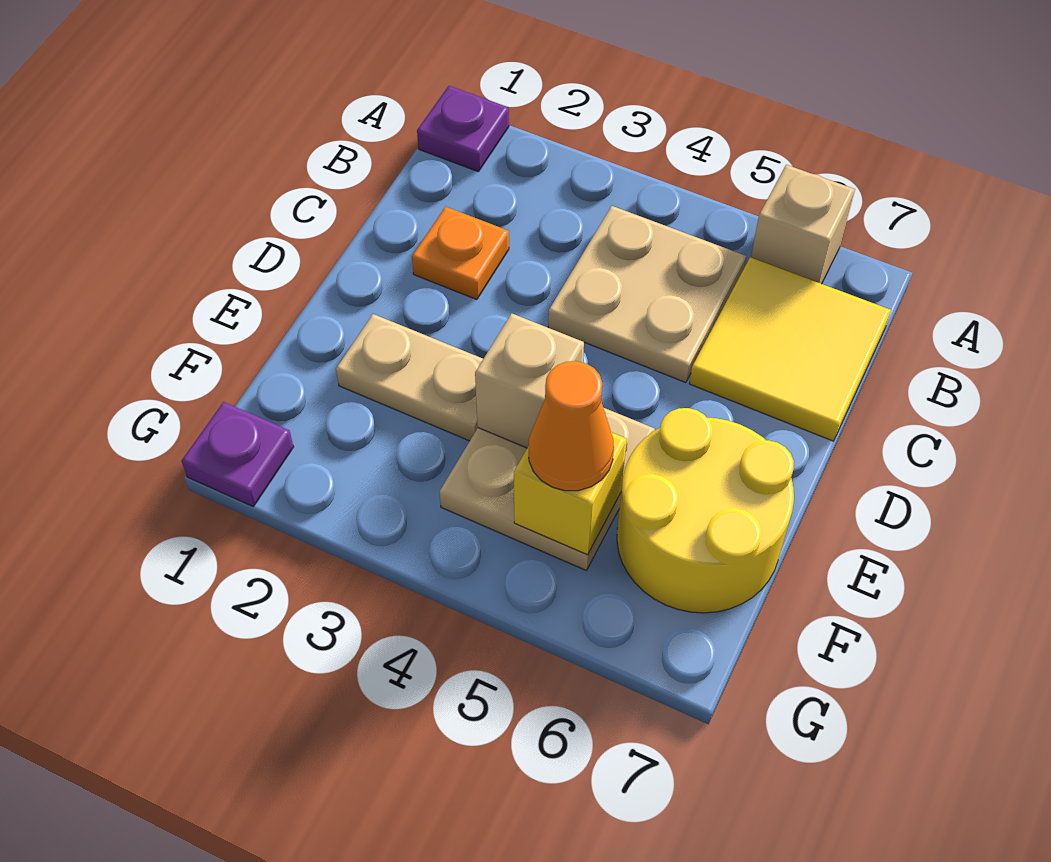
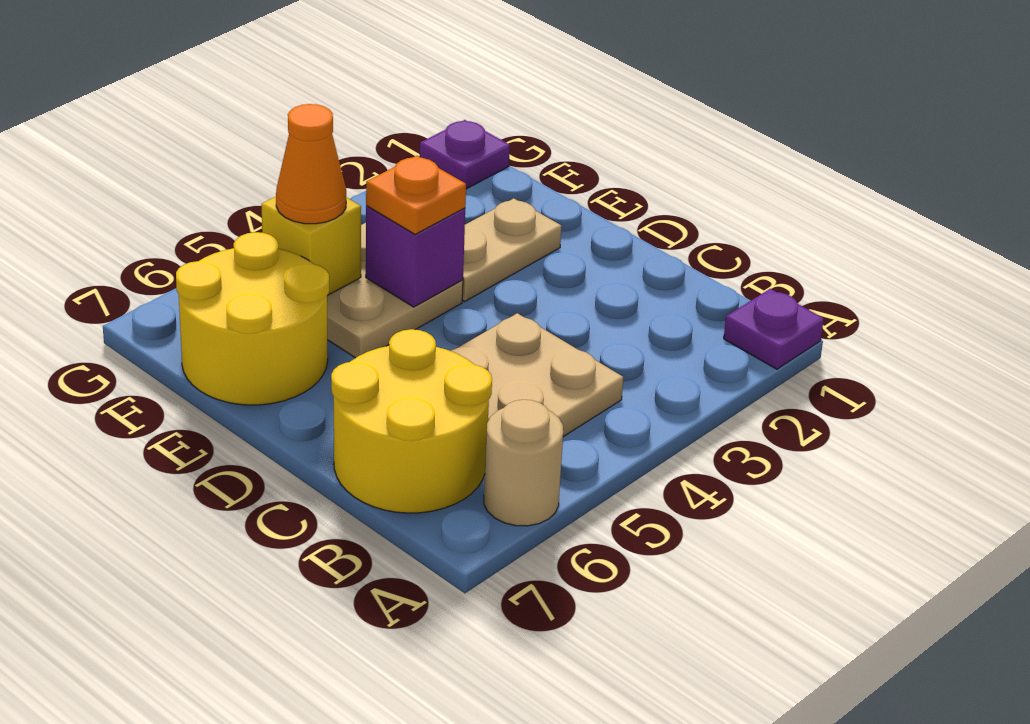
tan 1x1 brick [751,165,855,284] -> tan 1x1 round brick [484,400,563,526]
yellow 2x2 tile [689,257,891,441] -> yellow 2x2 round brick [331,329,492,513]
orange 1x1 plate [412,207,509,300] -> orange 1x1 plate moved to [366,156,466,234]
tan 1x1 brick [475,314,584,448] -> purple 1x1 brick [366,206,465,307]

